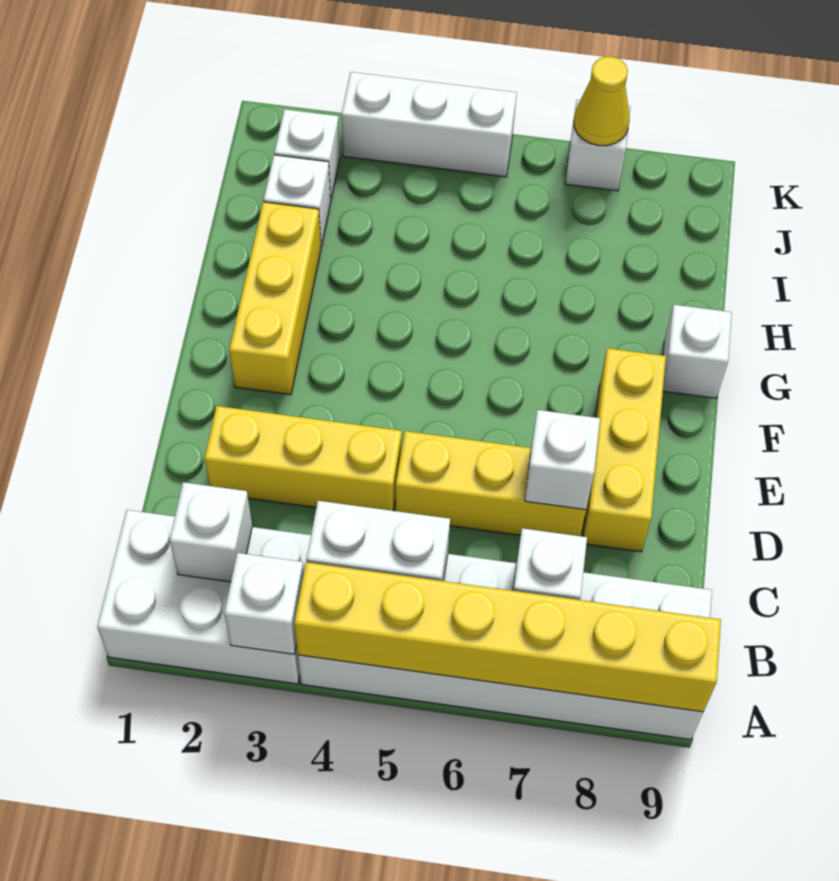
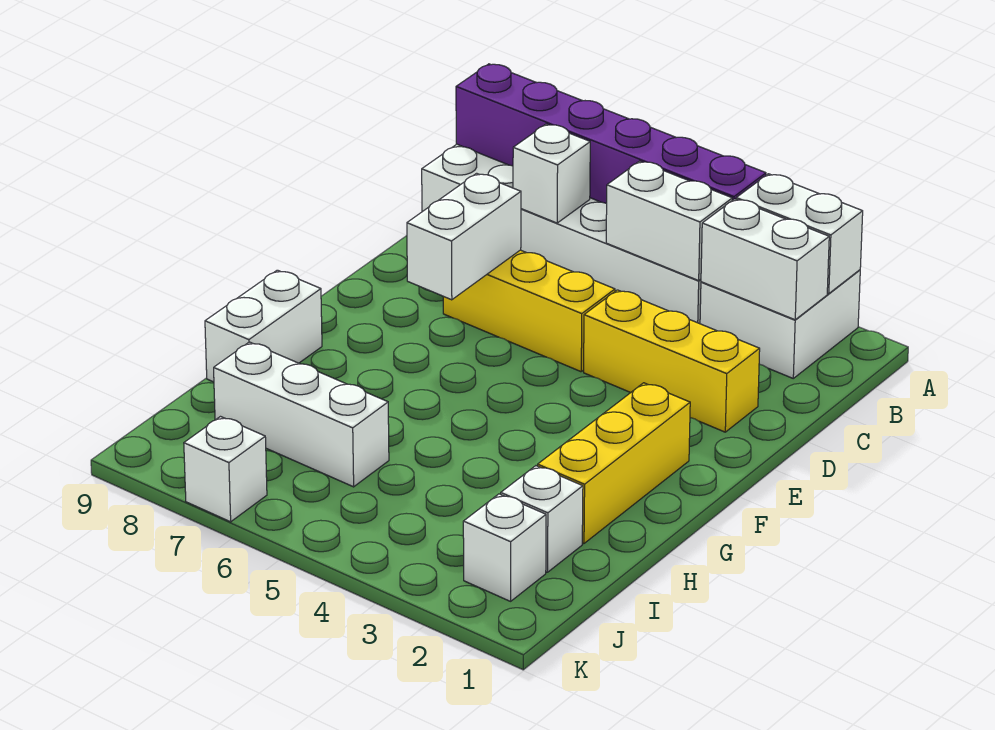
white 2x3 brick [97,510,311,684] -> white 2x2 brick [700,270,860,378]
white 1x1 brick [224,553,304,654] -> white 1x2 brick [736,174,863,294]
yellow 1x6 brick [294,562,721,712] -> purple 1x6 brick [456,64,766,203]
white 1x1 brick [169,482,252,582] -> white 1x2 brick [701,199,829,320]
white 1x1 brick [525,410,600,510] -> white 1x2 brick [407,173,521,300]
yellow 1x3 brick [583,348,666,552] -> none
white 1x1 brick [663,305,732,398] -> white 1x2 brick [205,270,322,382]
white 1x3 brick [341,72,517,177] -> white 1x3 brick moved to [214,342,389,487]
yellow 1x1 cone [574,57,630,146] -> none

